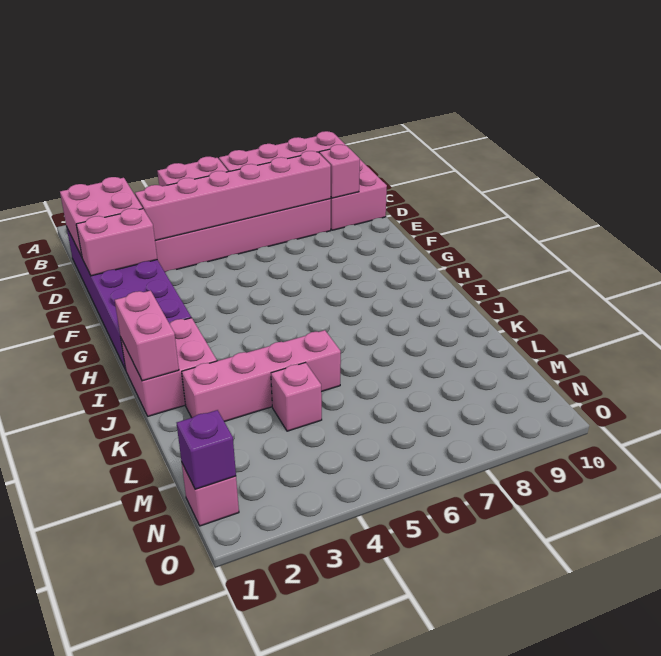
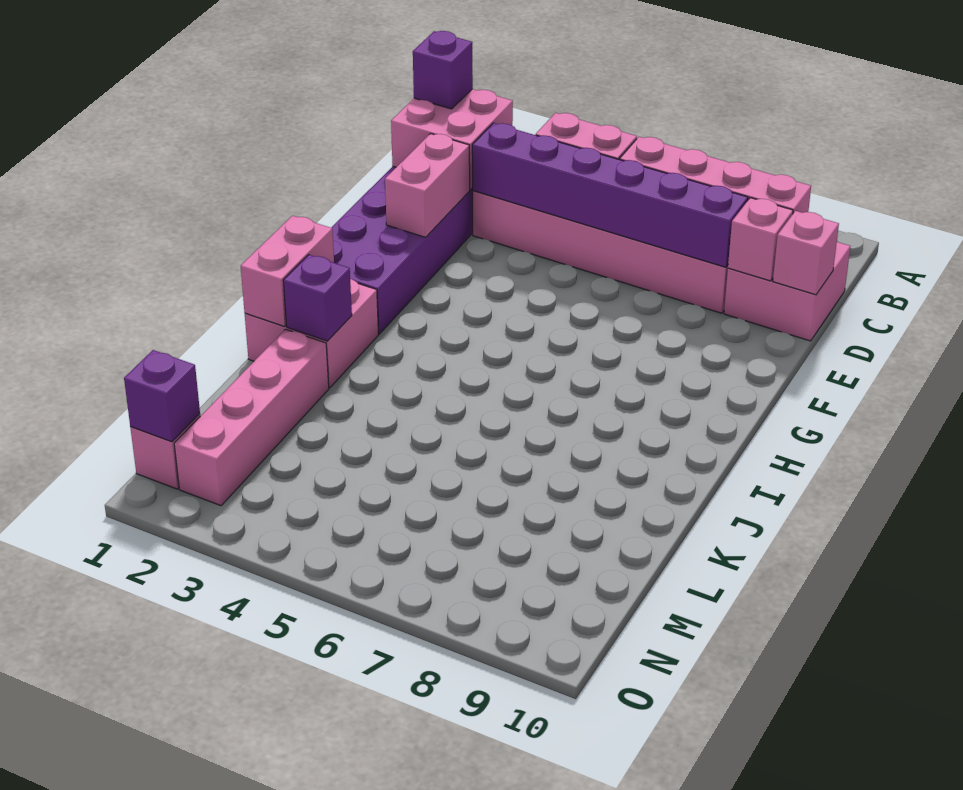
none -> purple 1x1 brick [413,31,473,109]
pink 1x6 brick [135,151,331,241] -> purple 1x6 brick [472,123,748,267]
pink 1x2 brick [76,208,157,276] -> pink 1x2 brick turned to [385,134,470,237]
none -> purple 1x1 brick [283,255,352,341]
pink 1x4 brick [182,330,341,422] -> pink 1x4 brick turned to [174,329,329,506]
pink 1x1 brick [271,363,322,431] -> pink 1x1 brick moved to [773,211,839,295]

